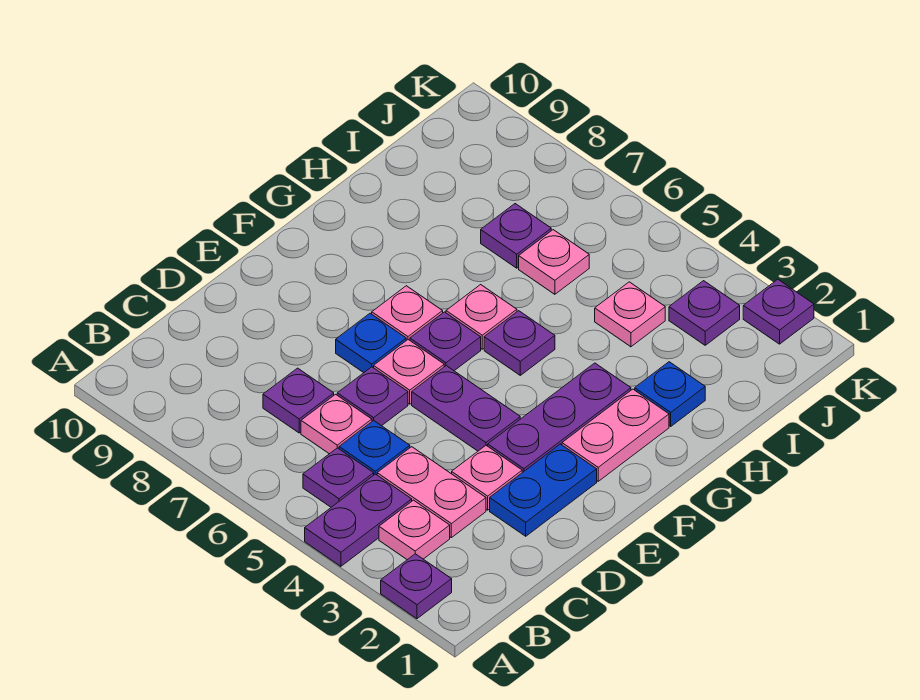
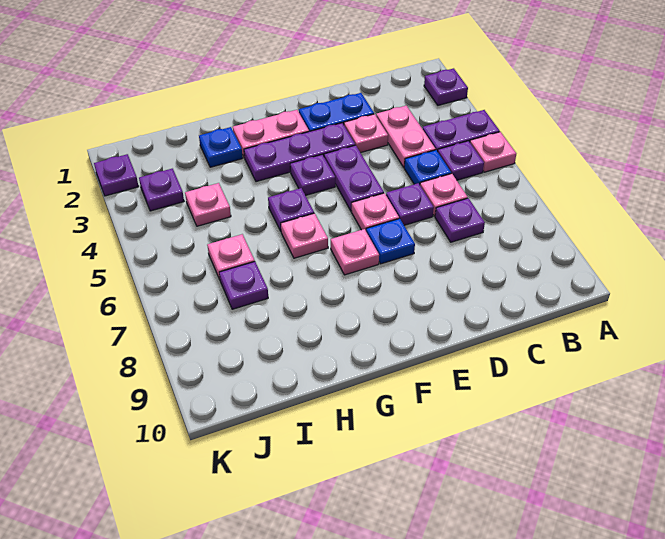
pink 1x1 plate [379,500,450,560] -> pink 1x1 plate moved to [470,132,516,172]
purple 1x1 plate [410,312,481,371] -> purple 1x1 plate moved to [290,155,335,195]

